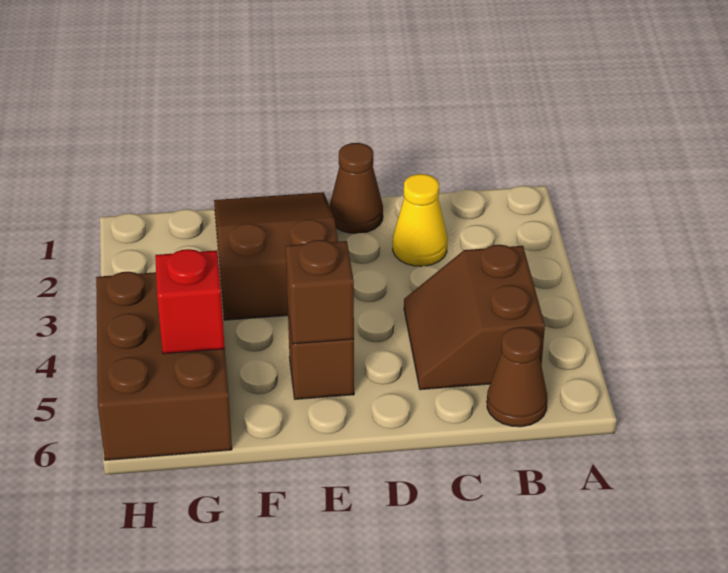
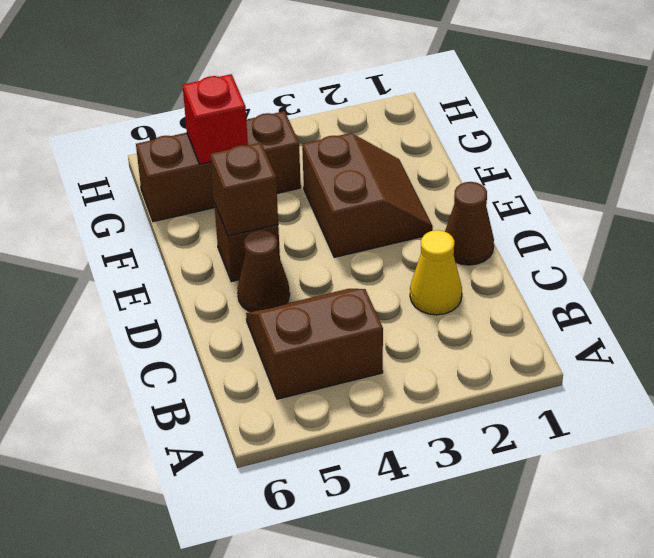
brown 1x1 cone [487,327,547,427] -> brown 1x1 cone moved to [237,230,290,312]
brown 2x3 slope [214,192,338,320] -> brown 2x2 slope [302,133,433,257]
brown 2x3 brick [96,272,232,460] -> brown 1x3 brick [136,111,301,222]

